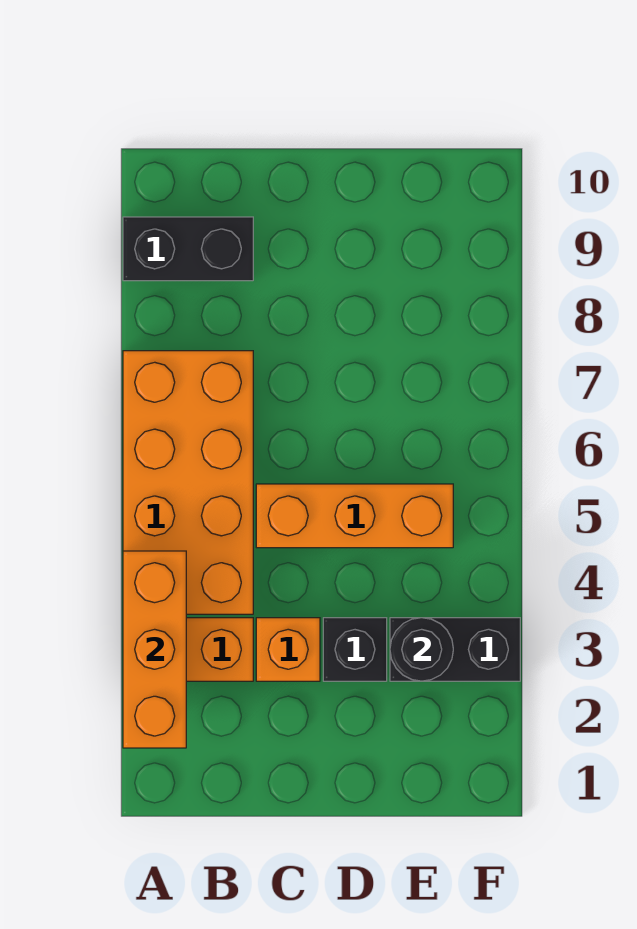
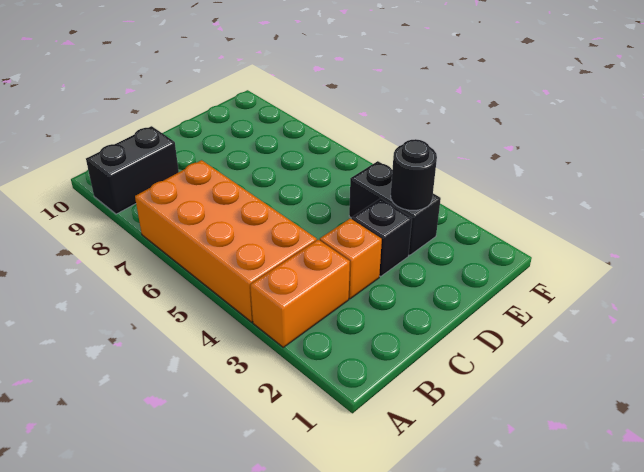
orange 1x3 brick [123,551,186,748] -> none
orange 1x3 brick [256,484,453,548] -> none
black 1x2 brick [390,618,520,681] -> black 1x2 brick turned to [349,161,441,255]

